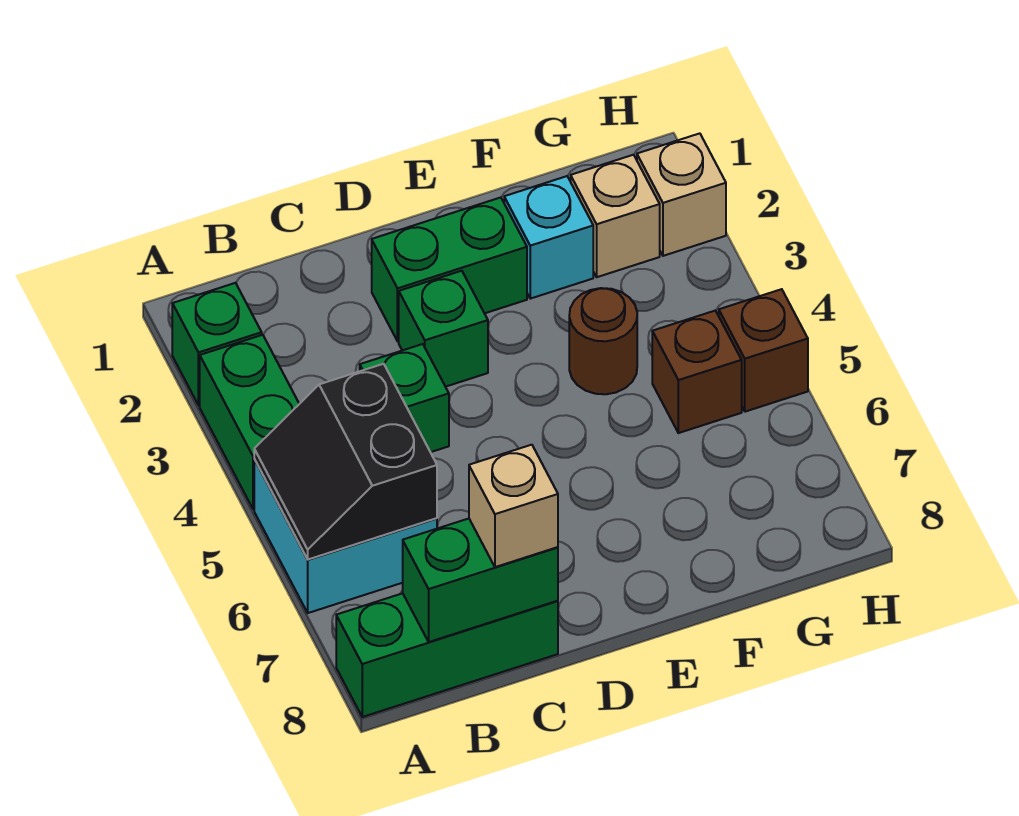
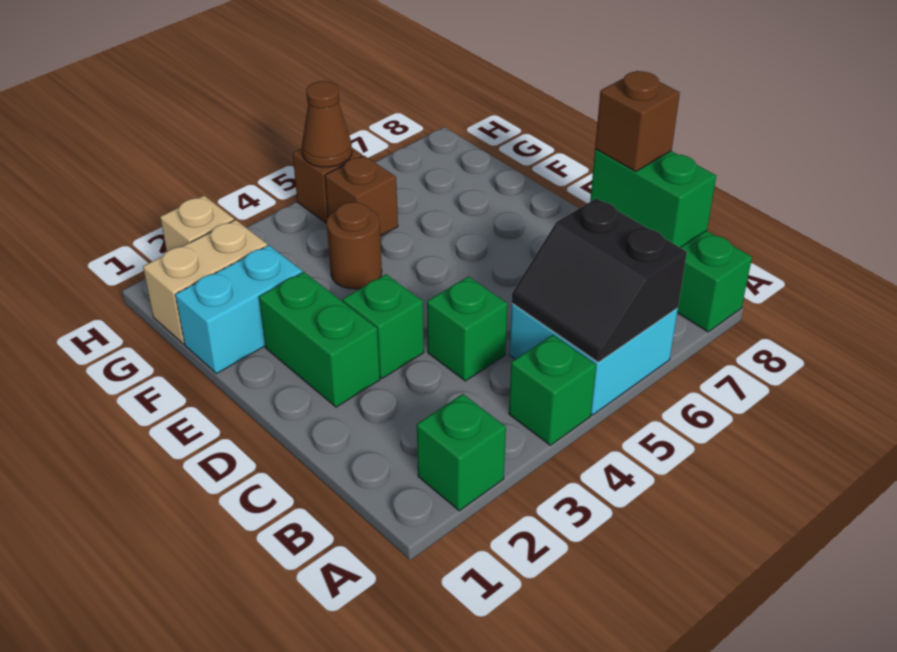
green 1x2 brick [200,335,299,509] -> green 1x1 brick [509,335,596,445]
black 2x2 slope [254,364,437,559] -> black 2x2 slope turned to [512,198,687,362]
tan 1x1 brick [469,445,558,567] -> brown 1x1 brick [595,71,680,172]
cyan 1x1 brick [504,176,593,299] -> cyan 1x2 brick [175,245,302,374]
tan 1x1 brick [571,155,660,277] -> tan 1x2 brick [143,220,267,344]
none -> brown 1x1 cone [302,81,352,167]

